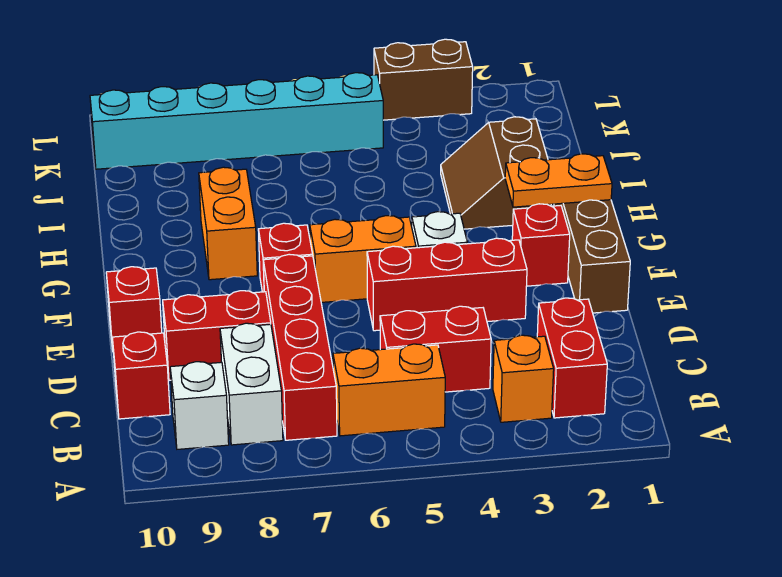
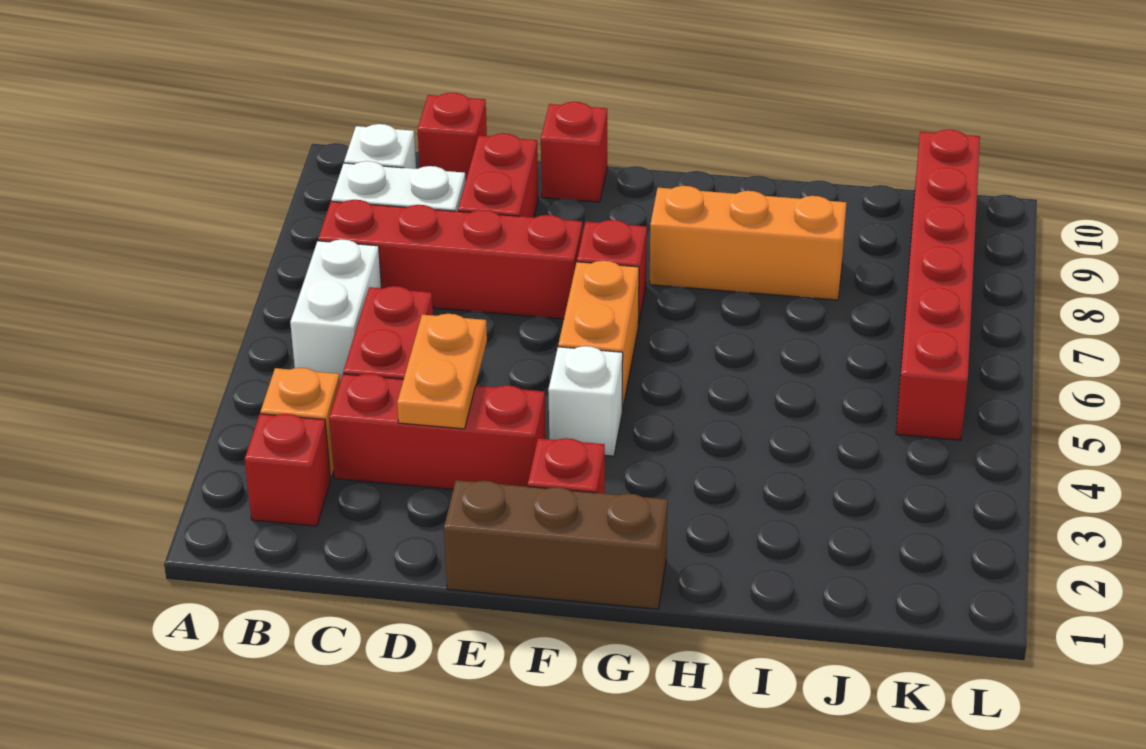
red 1x2 brick [537,298,607,418] -> red 1x1 brick [245,414,331,526]
orange 1x2 brick [333,344,445,436] -> white 1x2 brick [290,239,381,381]
red 1x3 brick [367,238,527,331] -> red 1x3 brick turned to [329,374,546,489]
orange 1x2 plate [505,154,612,207] -> orange 1x2 plate moved to [397,314,487,429]
orange 1x2 brick [199,167,257,280] -> orange 1x3 brick [650,186,846,300]
brown 2x2 slope [441,117,551,229] -> none
cyan 1x6 brick [90,73,383,169] -> red 1x6 brick [896,130,980,440]
brown 1x2 brick [374,39,473,120] -> none

